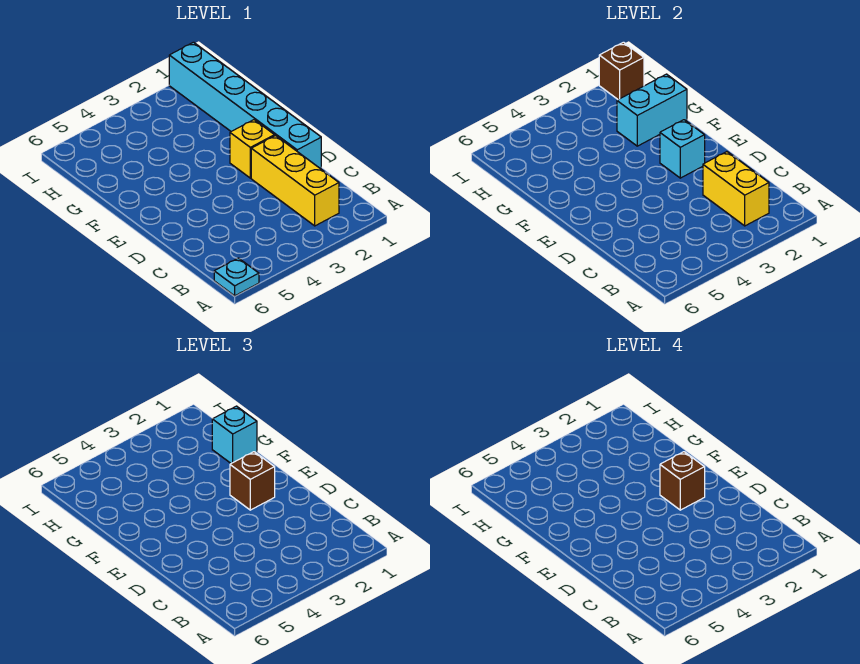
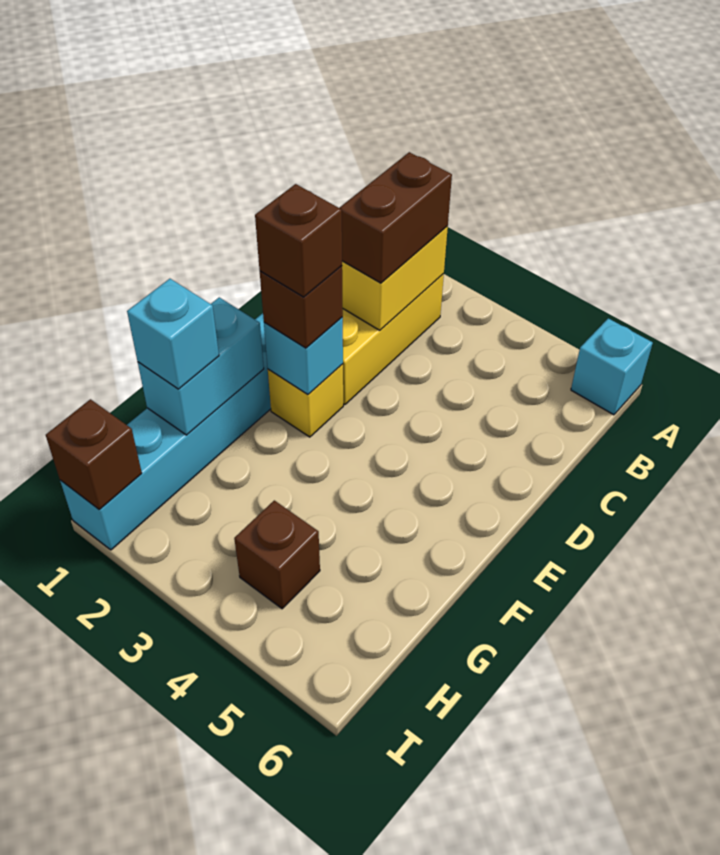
cyan 1x1 plate [214,258,259,296] -> cyan 1x1 brick [571,318,653,415]
none -> brown 1x2 brick [340,152,452,283]
cyan 1x2 brick [617,74,687,146] -> cyan 1x2 brick turned to [138,297,264,435]
none -> brown 1x1 brick [234,500,320,609]

